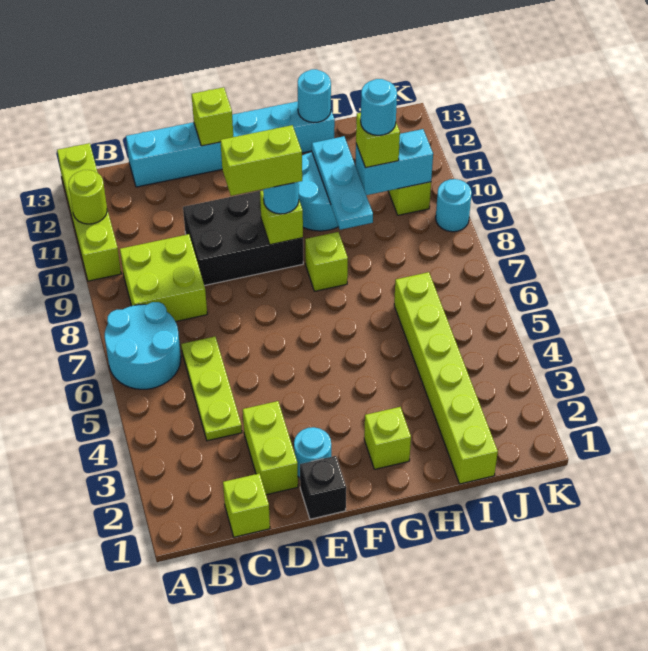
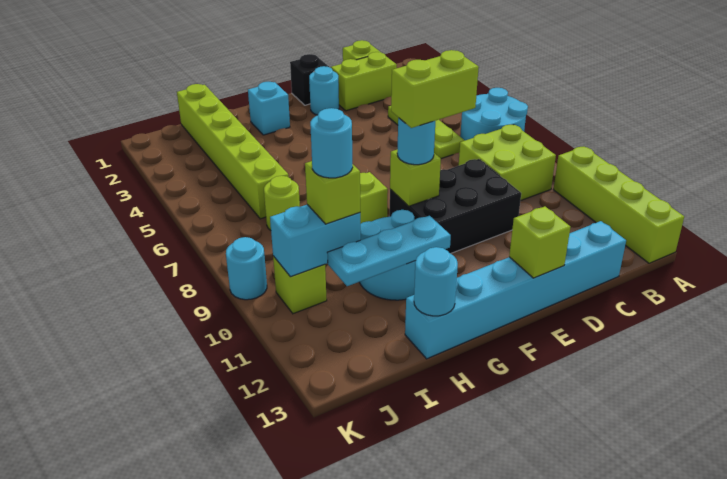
lime 1x1 round brick [69,170,107,224] -> lime 1x1 round brick moved to [264,176,300,230]
lime 1x2 brick [243,401,298,495] -> lime 1x2 brick turned to [331,52,397,111]
lime 1x1 brick [364,407,411,469] -> cyan 1x1 brick [248,82,290,135]
cyan 1x3 plate [312,136,373,230] -> cyan 1x3 plate turned to [327,216,451,286]

